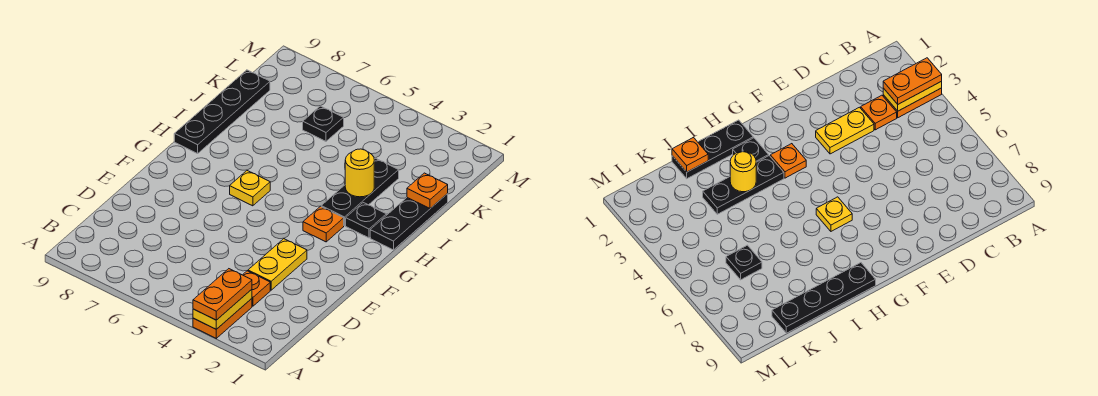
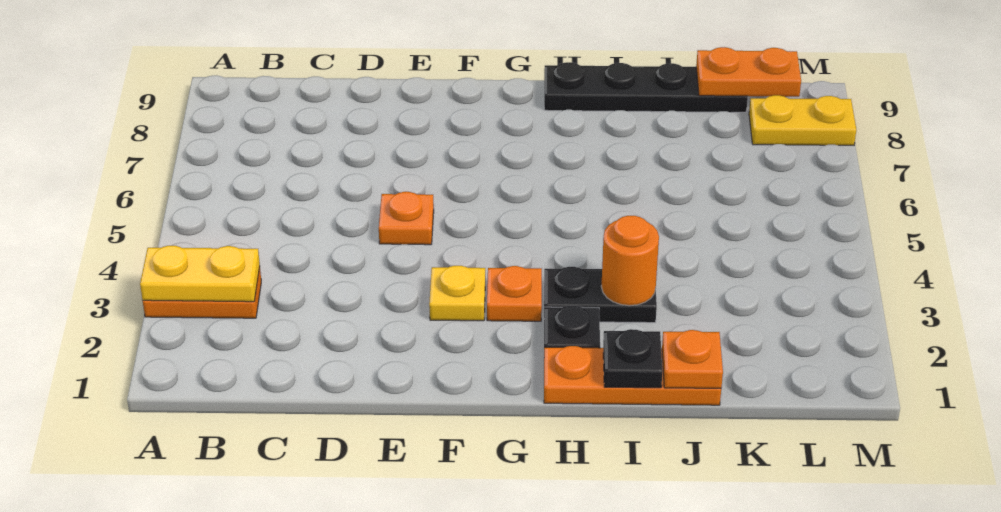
orange 1x2 plate [193,269,252,320] -> orange 1x2 plate moved to [696,47,801,97]
orange 1x1 plate [243,271,270,306] -> orange 1x1 plate moved to [379,192,434,245]
yellow 1x2 plate [248,239,307,290] -> yellow 1x2 plate moved to [749,95,856,145]
yellow 1x1 plate [230,171,270,206] -> yellow 1x1 plate moved to [429,266,485,321]
black 1x3 plate [370,194,448,250] -> orange 1x3 plate [544,346,721,405]
black 1x3 plate [321,158,399,226] -> black 1x2 plate [544,267,657,323]
yellow 1x1 round brick [345,149,374,197] -> orange 1x1 round brick [601,216,659,306]
black 1x1 plate [303,106,344,141] -> black 1x1 plate moved to [603,329,663,388]

